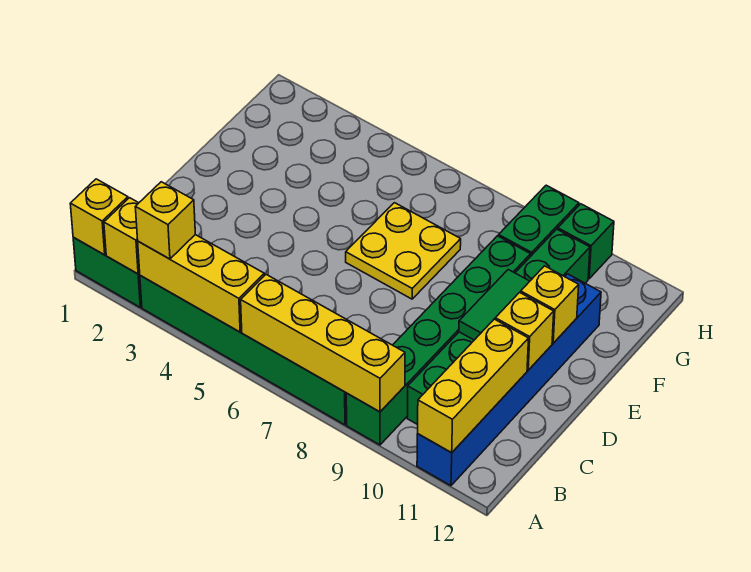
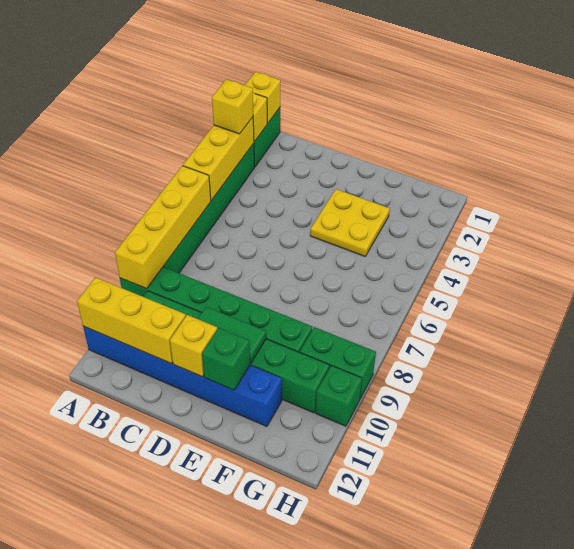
yellow 2x2 plate [346,203,461,299] -> yellow 2x2 plate moved to [310,189,390,256]
yellow 1x1 brick [521,266,579,343] -> green 1x1 brick [202,328,250,390]

